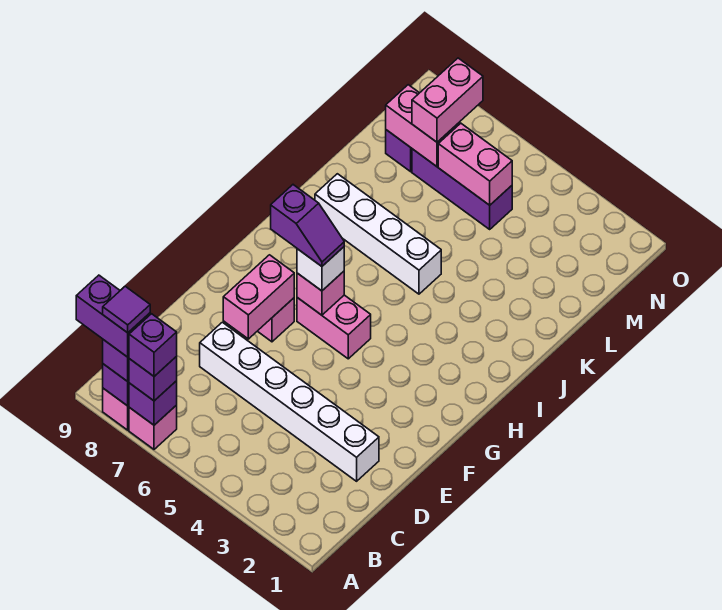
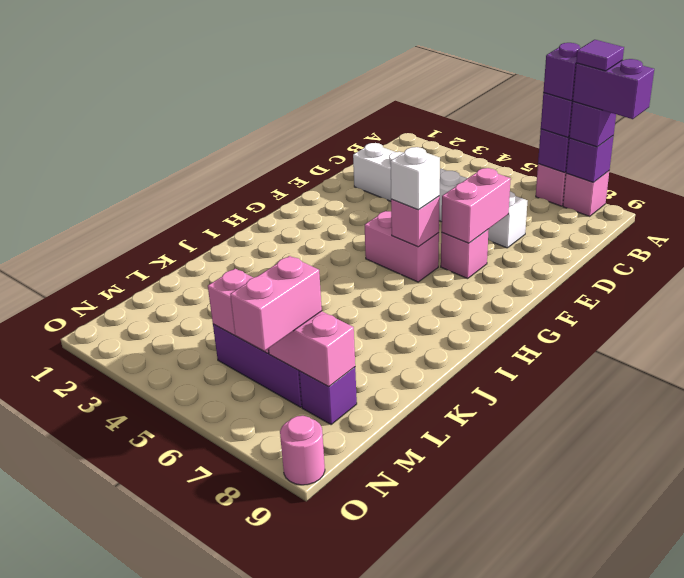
purple 1x2 slope [271,185,344,266] -> none
white 1x4 brick [315,174,441,294] -> none
none -> pink 1x1 round brick [280,416,325,485]

